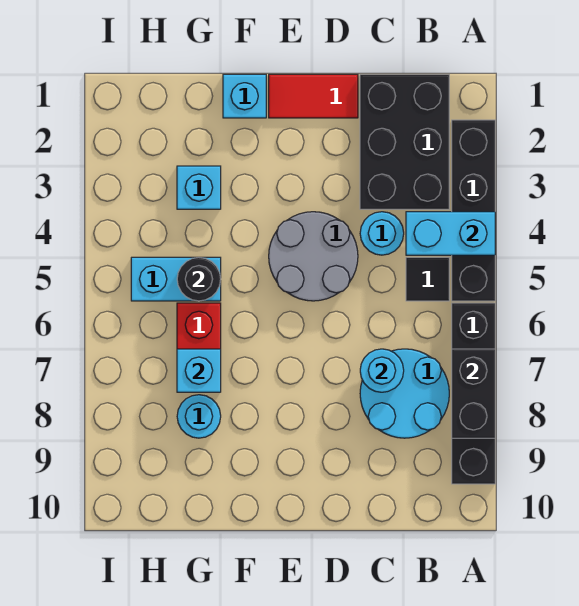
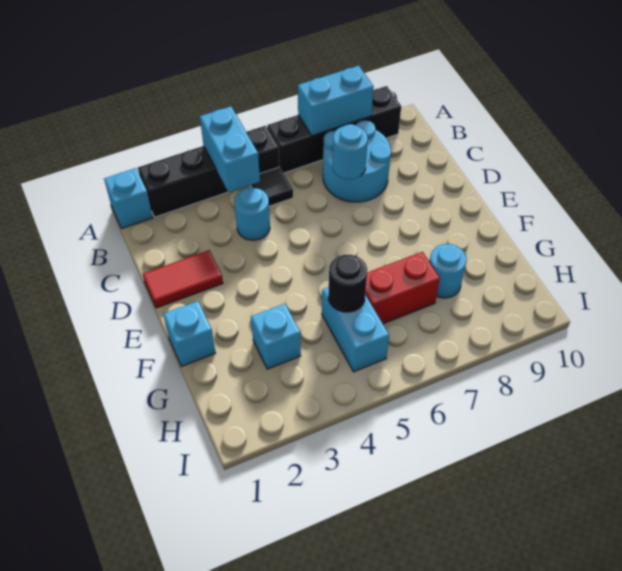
black 1x2 brick [452,349,495,438] -> cyan 1x2 brick [298,65,374,136]
black 2x3 brick [360,74,449,209] -> none
red 1x2 tile [269,74,358,118] -> red 1x2 tile turned to [143,250,223,308]
grey 2x2 round brick [269,212,358,301] -> none
cyan 1x1 brick [177,349,221,392] -> cyan 1x1 brick moved to [104,168,153,228]

